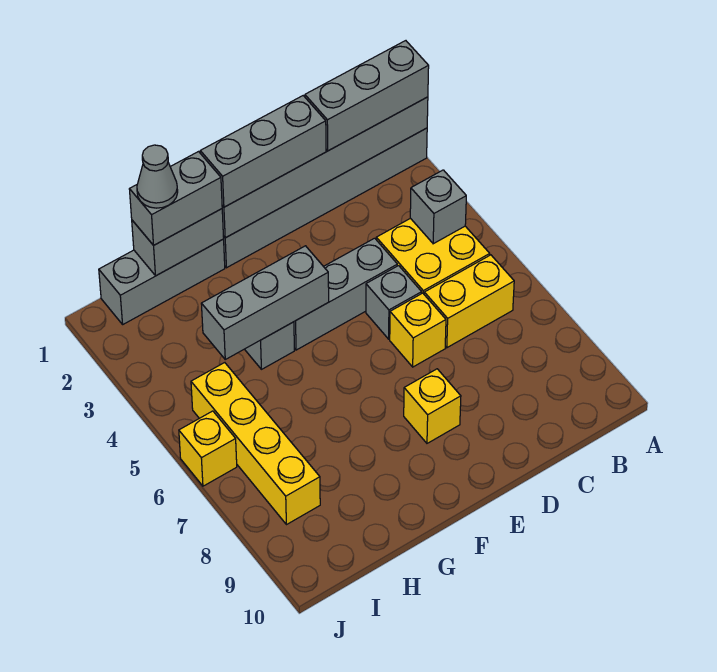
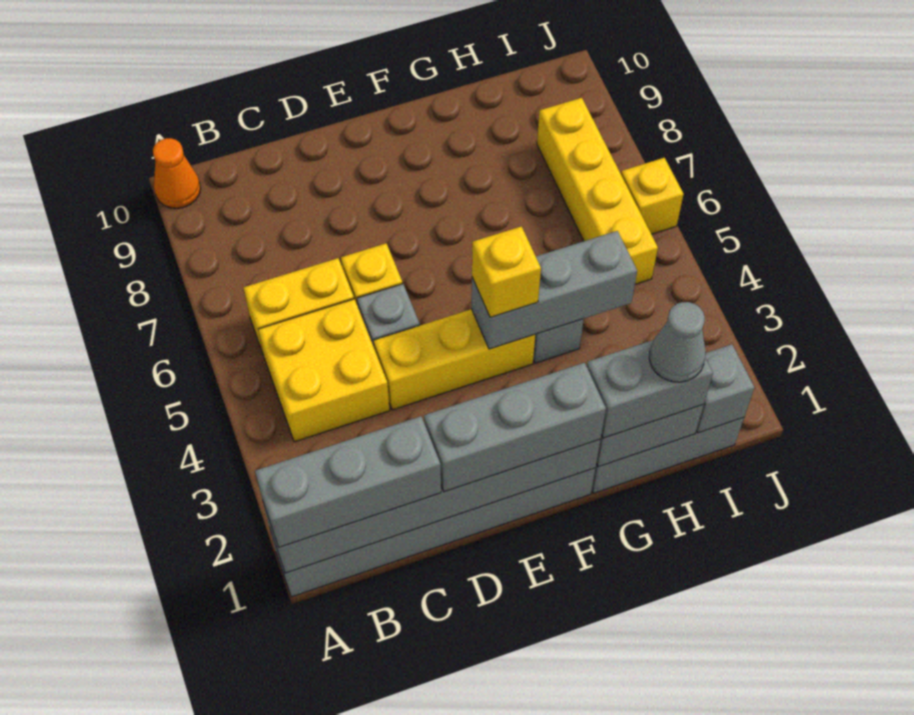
none -> orange 1x1 cone [153,138,201,208]
grey 1x1 brick [410,170,466,244] -> grey 1x1 brick moved to [696,344,754,433]
grey 1x3 brick [294,238,397,350] -> yellow 1x3 brick [374,309,535,410]
yellow 1x1 brick [404,369,461,443] -> yellow 1x1 brick moved to [472,226,541,317]

